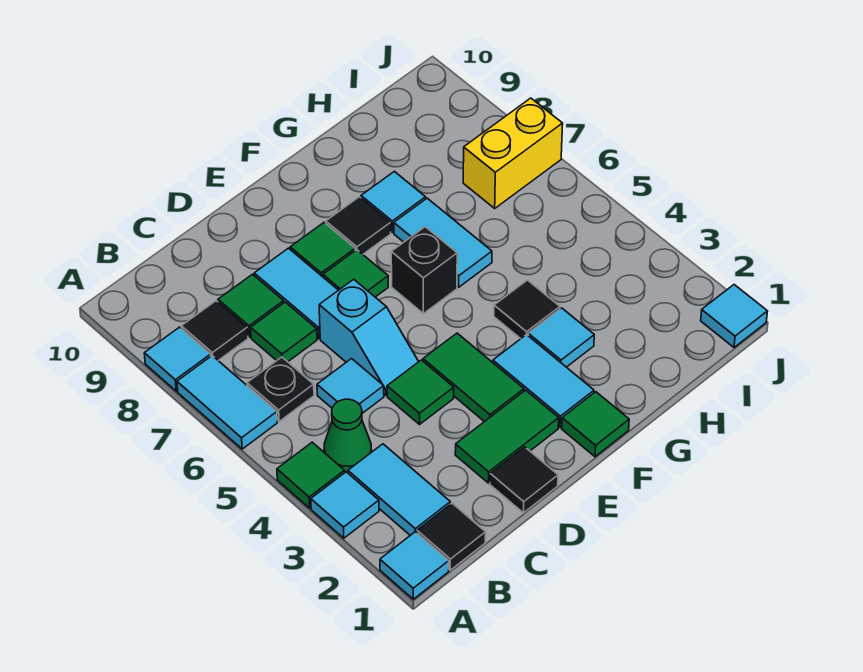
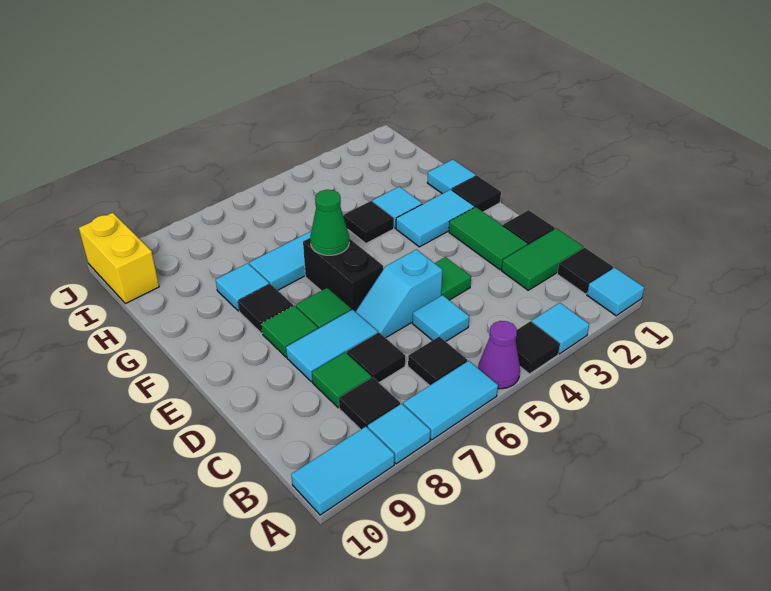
green 1x1 tile [277,442,345,508] -> black 1x1 tile [516,321,560,374]
none -> purple 1x1 cone [478,321,520,389]
cyan 1x2 tile [348,444,450,535] -> cyan 1x2 tile moved to [291,427,394,515]
green 1x1 cone [324,399,372,472] -> green 1x1 cone moved to [310,190,349,255]
black 1x1 plate [247,357,314,421] -> black 1x1 tile [408,336,467,386]
green 1x1 tile [251,302,317,362] -> black 1x1 tile [347,333,405,382]
cyan 1x2 slope [319,279,419,395] -> cyan 1x2 slope turned to [356,249,442,338]
green 1x2 tile [423,333,524,422] -> green 1x2 tile moved to [502,229,583,290]
green 1x1 tile [562,392,629,457] -> black 1x1 tile [452,176,501,212]
black 1x1 brick [391,227,457,314] -> black 1x2 brick [303,238,383,312]
yellow 1x2 brick [463,98,563,208] -> yellow 1x2 brick moved to [79,213,159,304]
cyan 1x1 tile [701,285,768,347] -> cyan 1x1 tile moved to [428,160,476,194]

